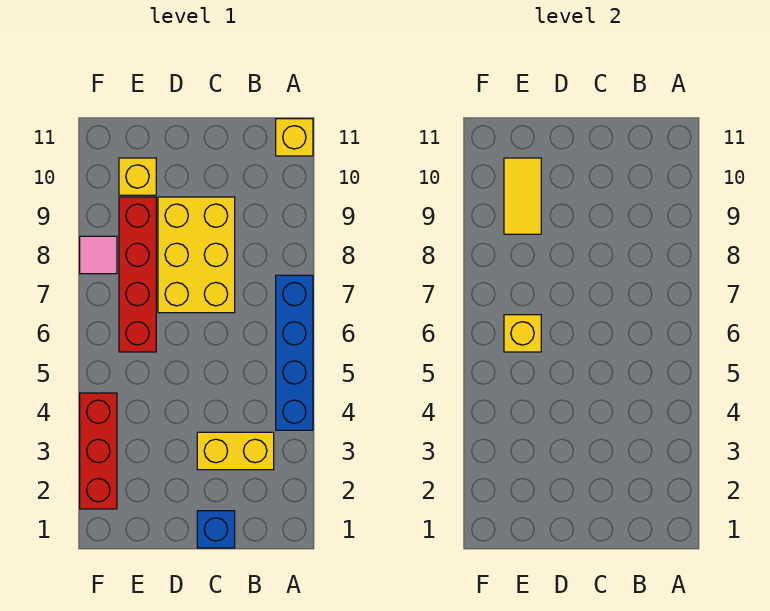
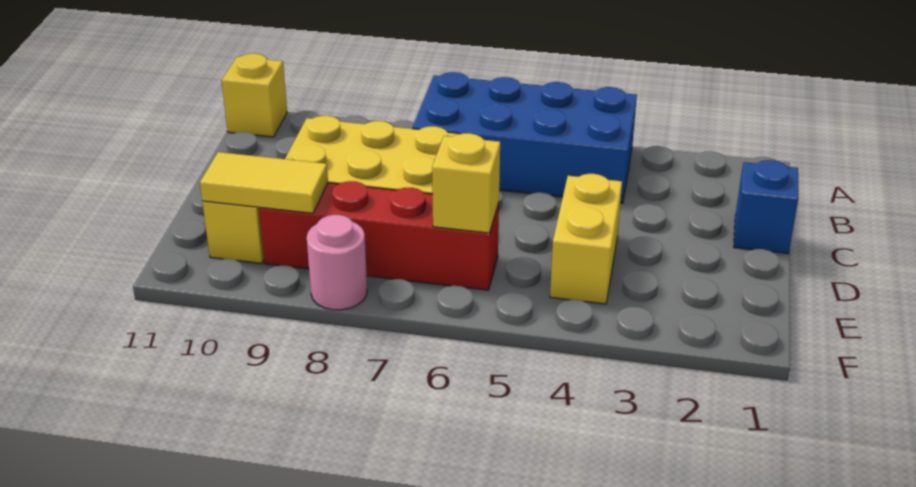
blue 1x4 brick [276,275,313,430] -> blue 2x4 brick [412,72,637,203]
yellow 1x2 brick [197,432,274,470] -> yellow 1x2 brick moved to [550,174,622,304]
red 1x3 brick [80,393,117,509] -> none
pink 1x1 tile [80,236,117,274] -> pink 1x1 round brick [307,215,367,310]

